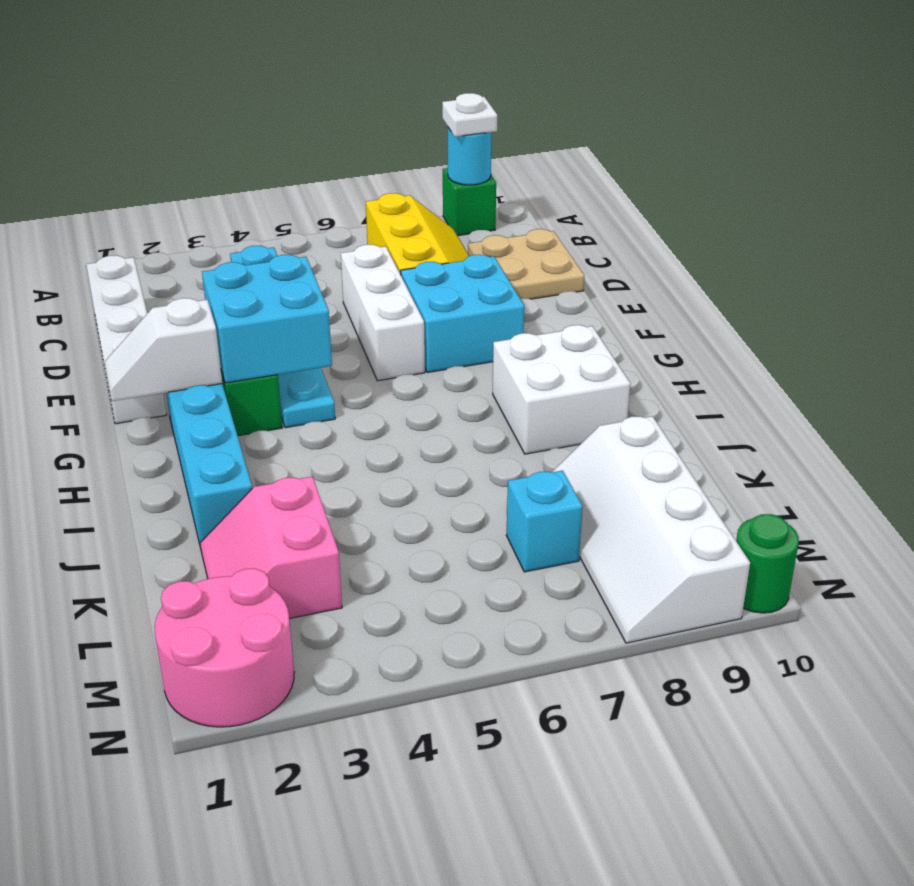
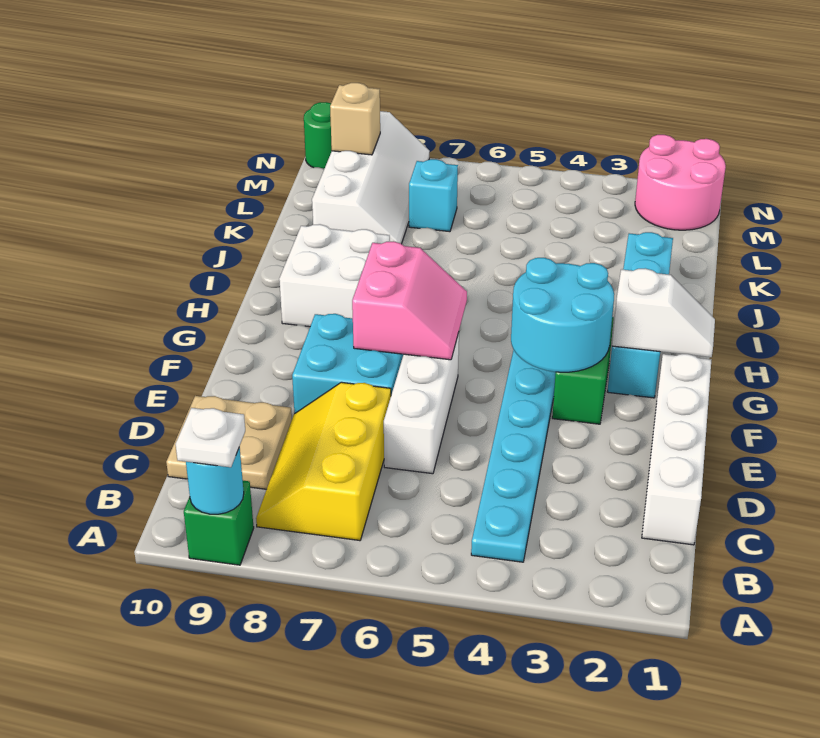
cyan 2x2 brick [202,255,332,383] -> cyan 2x2 round brick [511,258,614,372]
pink 2x2 slope [200,476,342,618] -> pink 2x2 slope moved to [352,241,467,360]
none -> tan 1x1 brick [330,83,380,155]

